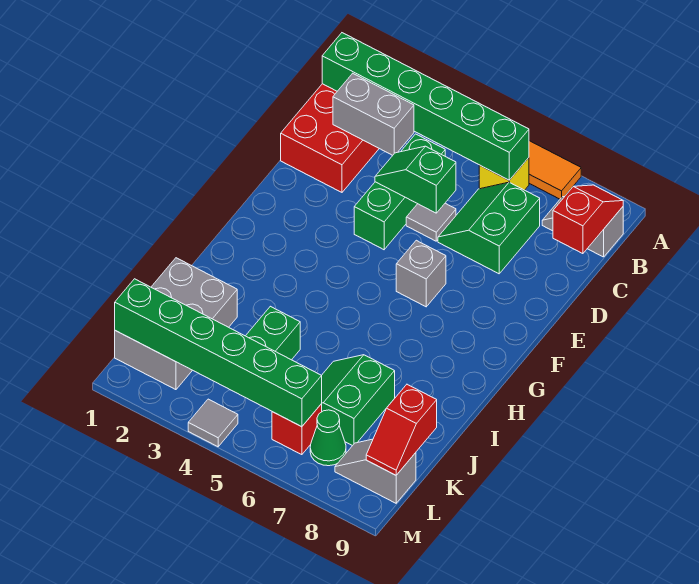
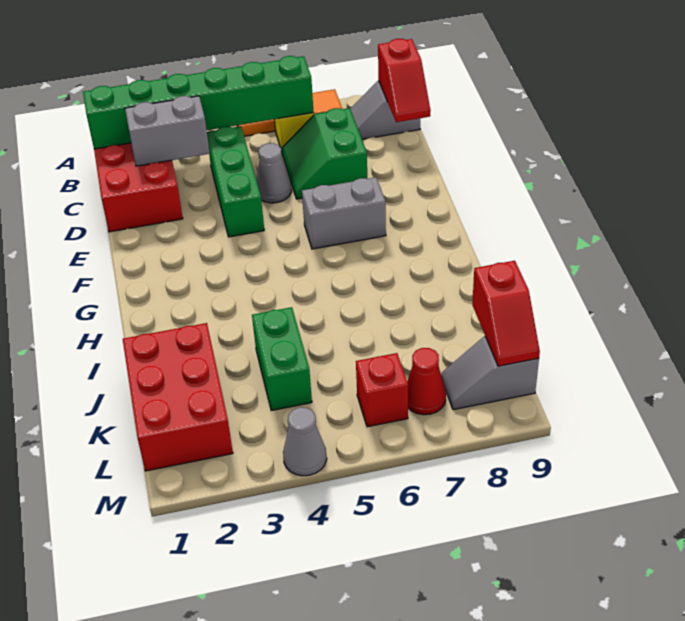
red 1x2 slope [553,185,623,254] -> red 1x2 slope turned to [378,39,431,122]
green 1x2 slope [375,146,456,213] -> none
grey 1x1 tile [406,203,456,241] -> grey 1x1 cone [256,143,291,203]
grey 1x1 brick [396,240,446,307] -> grey 1x2 brick [302,177,386,249]
grey 2x3 brick [115,258,237,390] -> red 2x3 brick [123,323,233,471]
green 2x2 slope [321,355,395,446] -> none
green 1x6 brick [115,279,322,427] -> none
green 1x1 cone [310,410,346,466] -> red 1x1 cone [407,348,446,415]
grey 1x1 tile [188,399,238,447] -> grey 1x1 cone [283,407,327,476]

